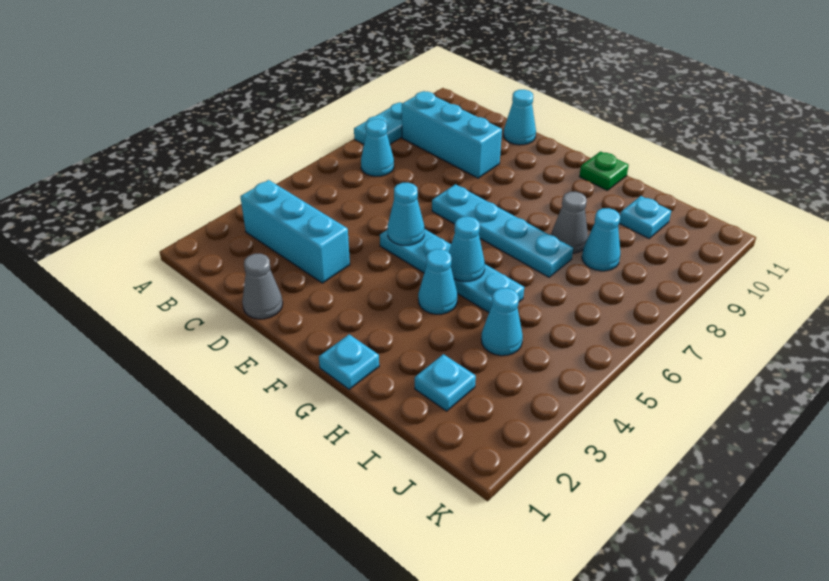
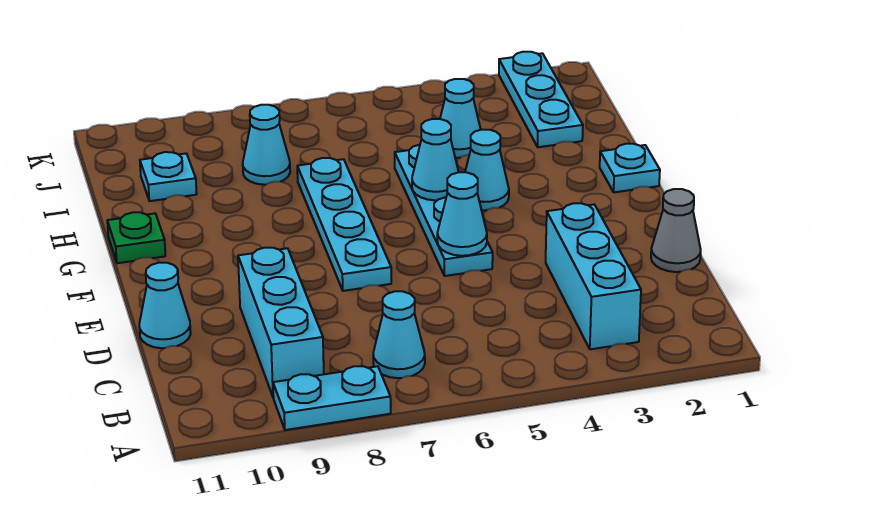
grey 1x1 cone [551,192,588,253] -> none
cyan 1x1 plate [415,354,476,411] -> cyan 1x3 plate [499,52,583,147]

